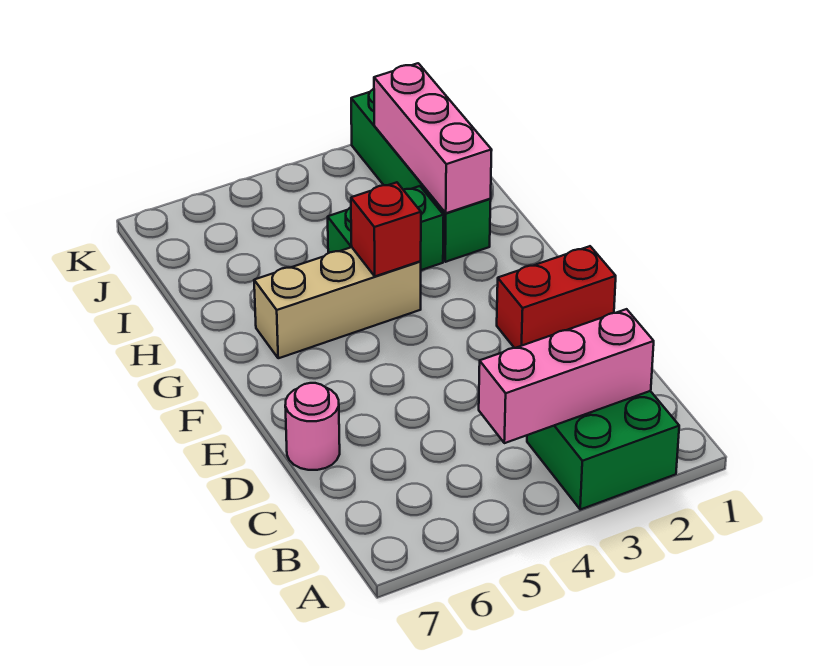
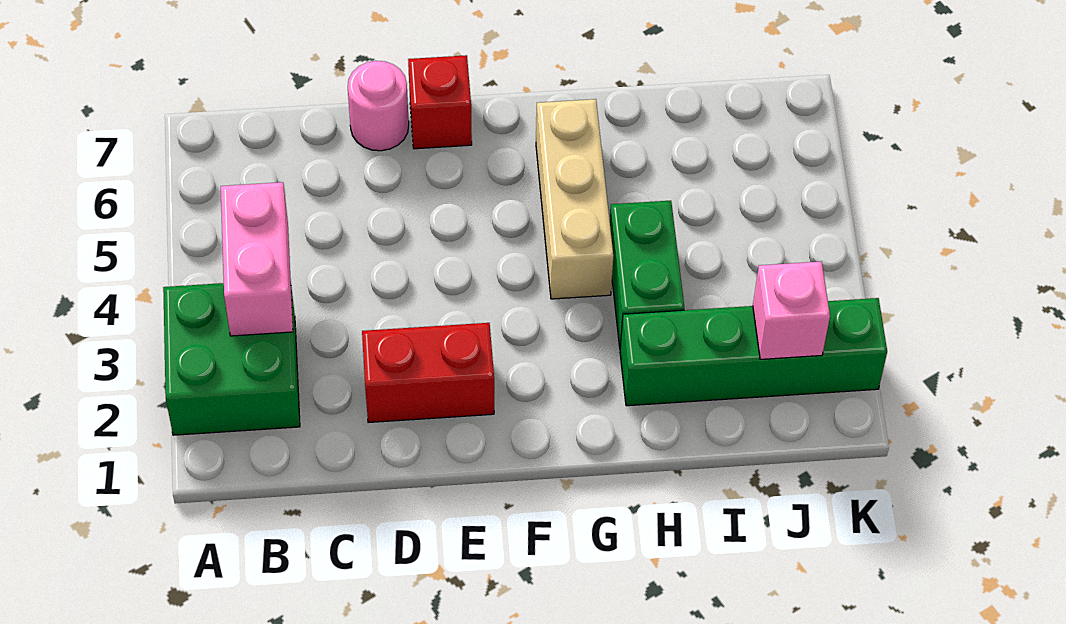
pink 1x3 brick [479,309,654,443] -> pink 1x2 brick [221,182,293,336]
red 1x2 brick [497,246,616,348] -> red 1x2 brick turned to [362,323,494,423]
red 1x1 brick [351,182,421,276] -> red 1x1 brick moved to [408,55,472,149]
pink 1x3 brick [374,63,492,213] -> pink 1x1 brick [753,261,830,359]

